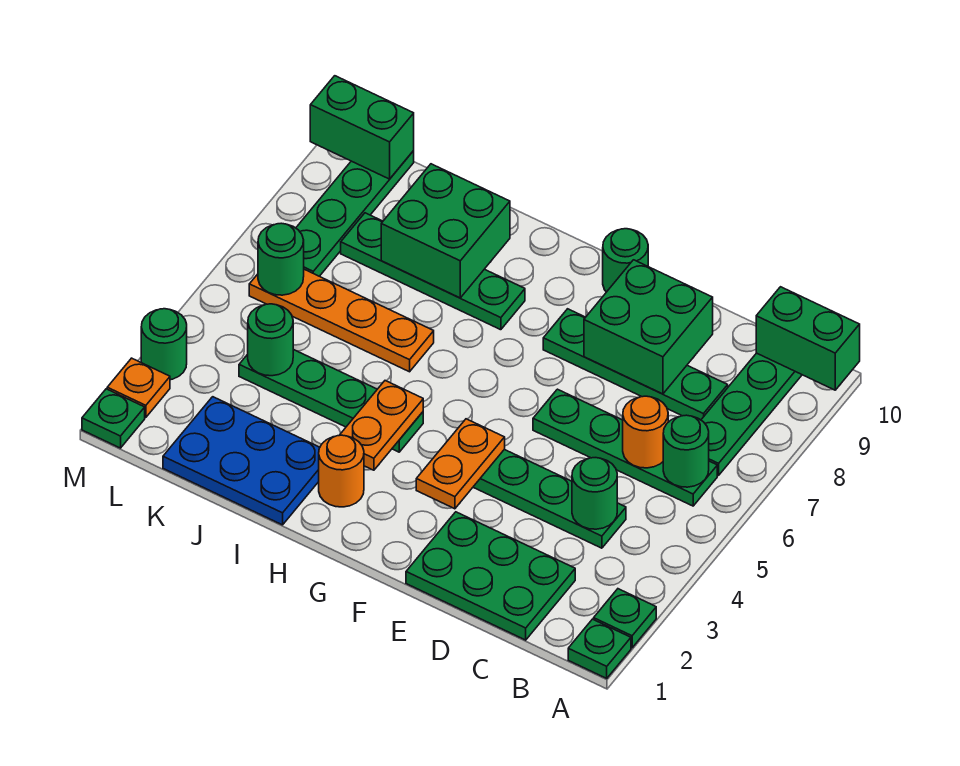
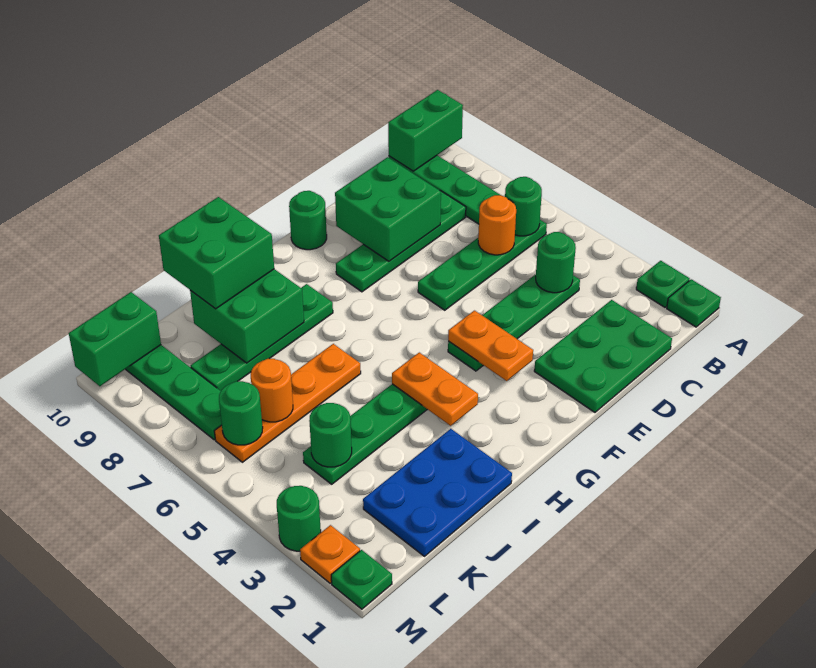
orange 1x1 round brick [319,435,364,507] -> orange 1x1 round brick moved to [251,359,293,422]
none -> green 2x2 brick [159,197,274,309]

